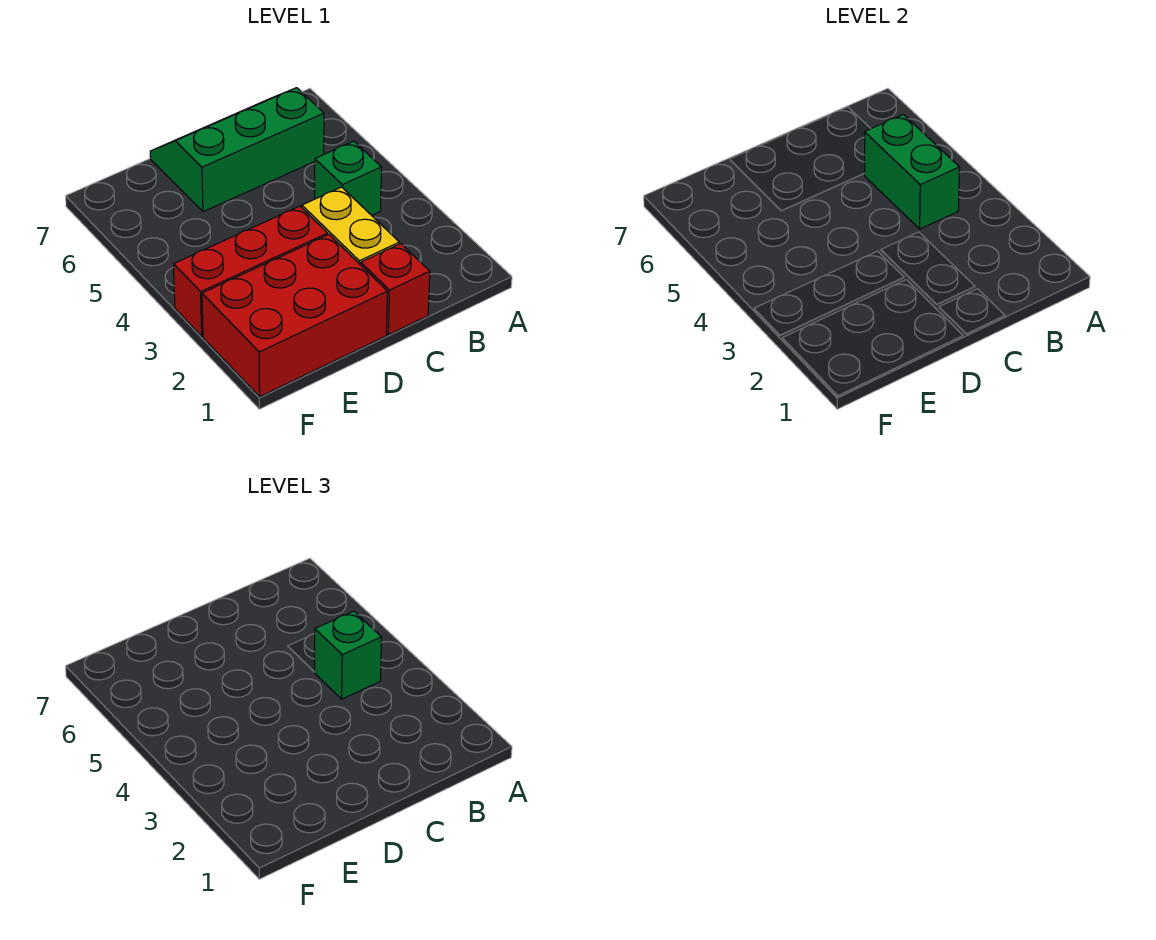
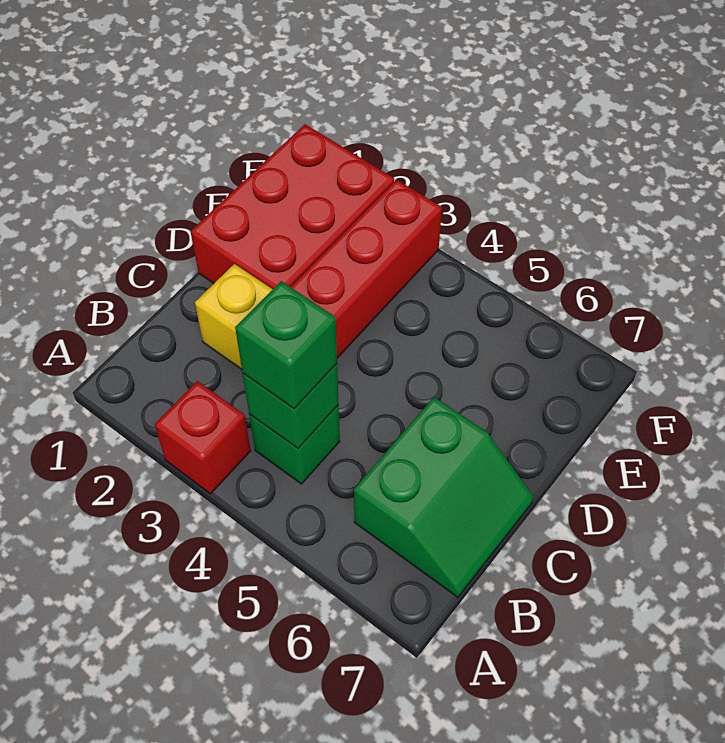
green 1x2 brick [864,114,960,229] -> green 1x1 brick [243,364,338,448]
green 2x3 slope [150,88,324,212] -> green 2x2 slope [354,397,534,597]
red 1x1 brick [361,244,430,335] -> red 1x1 brick moved to [155,381,251,494]

